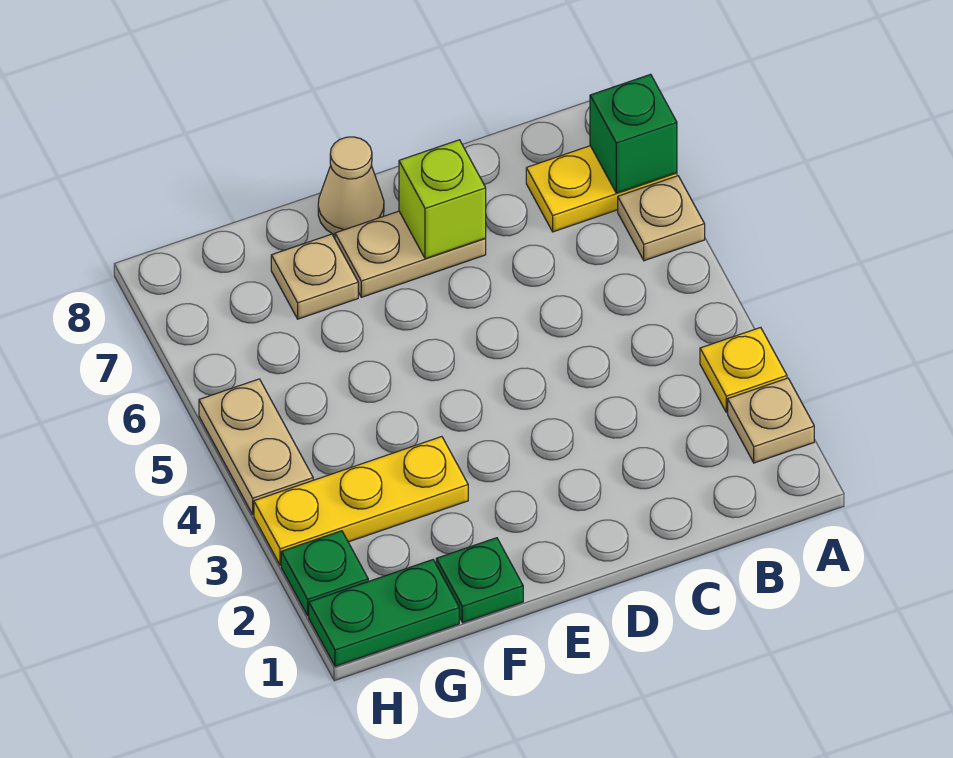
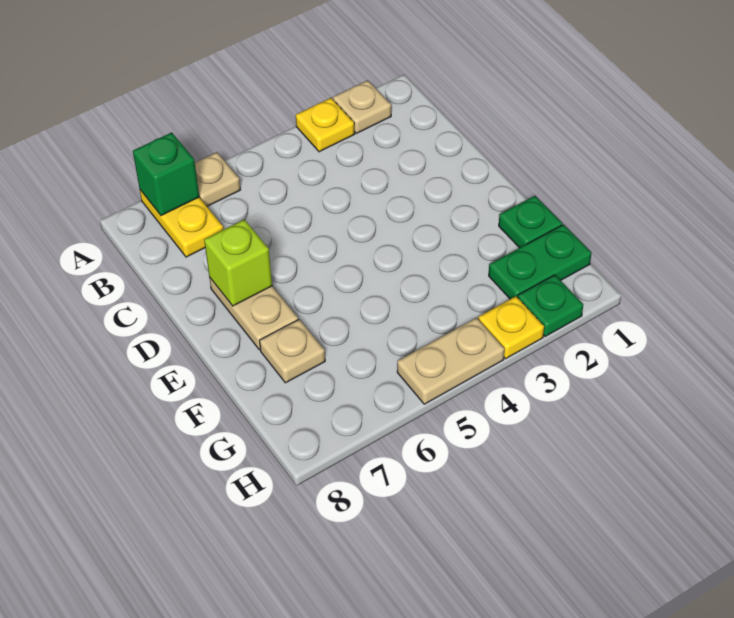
tan 1x1 cone [318,137,384,235] -> none
yellow 1x3 plate [254,437,468,565] -> yellow 1x1 plate [478,296,544,359]
green 1x2 plate [309,560,459,666] -> green 1x2 plate turned to [489,225,591,299]

